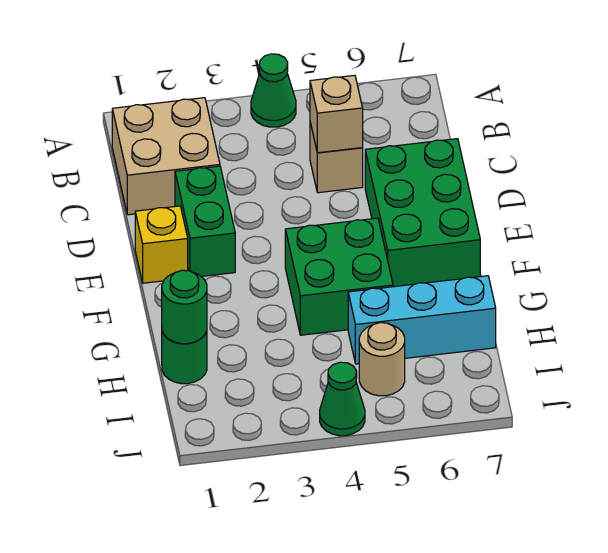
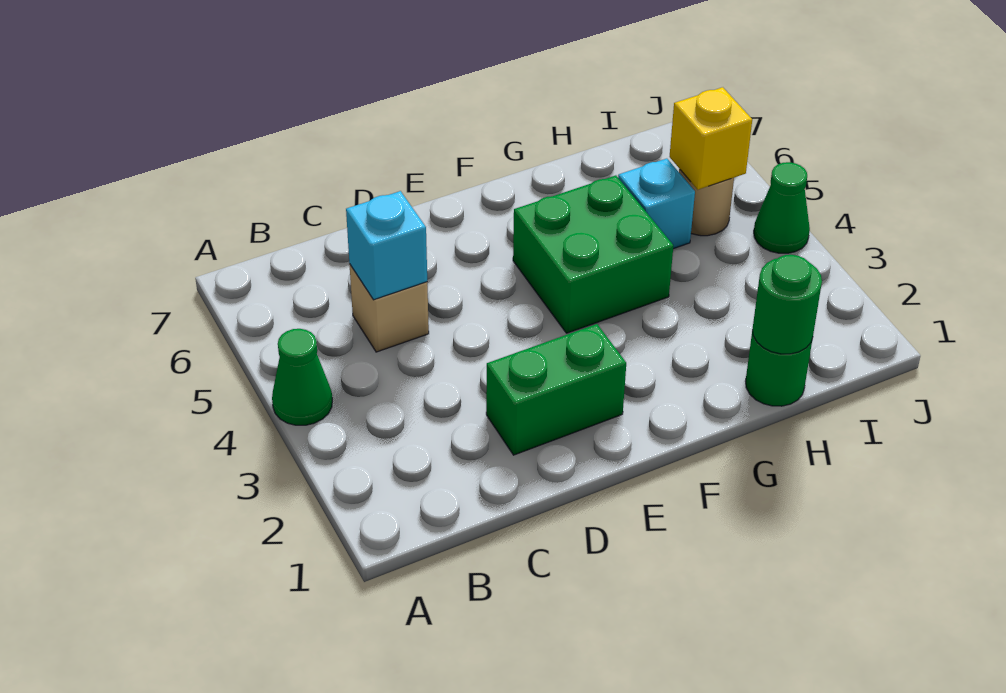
tan 2x2 brick [112,98,220,215] -> none
tan 1x1 brick [310,75,363,153] -> cyan 1x1 brick [346,191,427,300]
green 2x3 brick [365,139,480,287] -> none
yellow 1x1 brick [135,206,188,283] -> yellow 1x1 brick moved to [670,87,752,190]
cyan 1x3 brick [348,276,496,364] -> cyan 1x1 brick [618,159,695,249]

